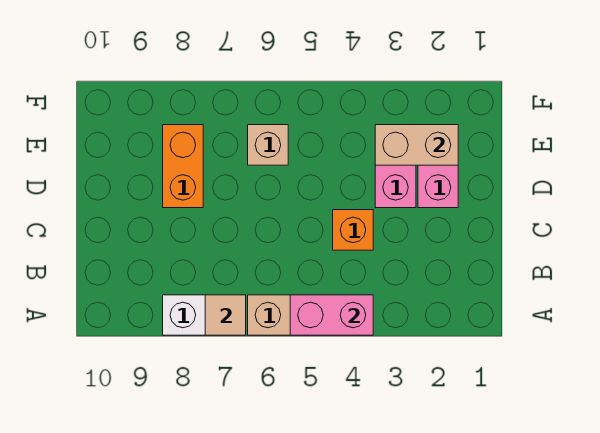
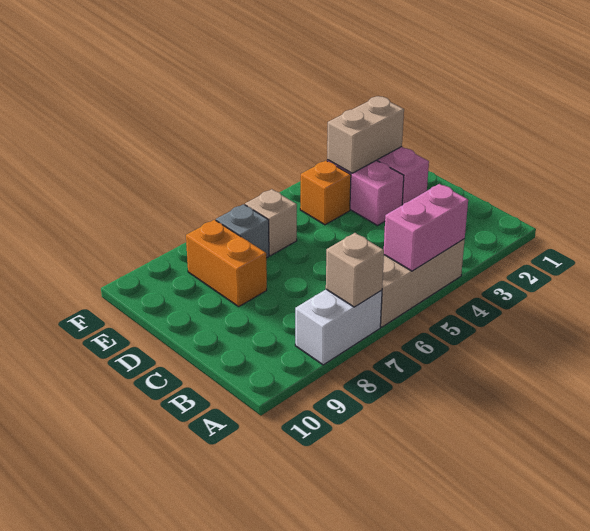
tan 1x1 tile [205,295,246,335] -> tan 1x1 brick [326,233,384,307]
orange 1x1 brick [333,210,373,250] -> orange 1x1 brick moved to [300,161,351,225]
none -> grey 1x1 brick [216,204,269,258]

